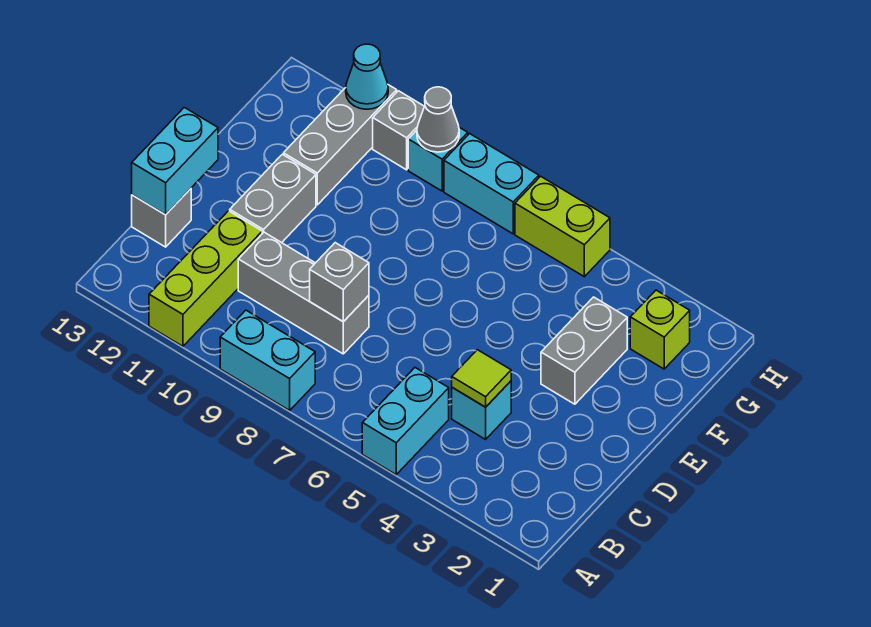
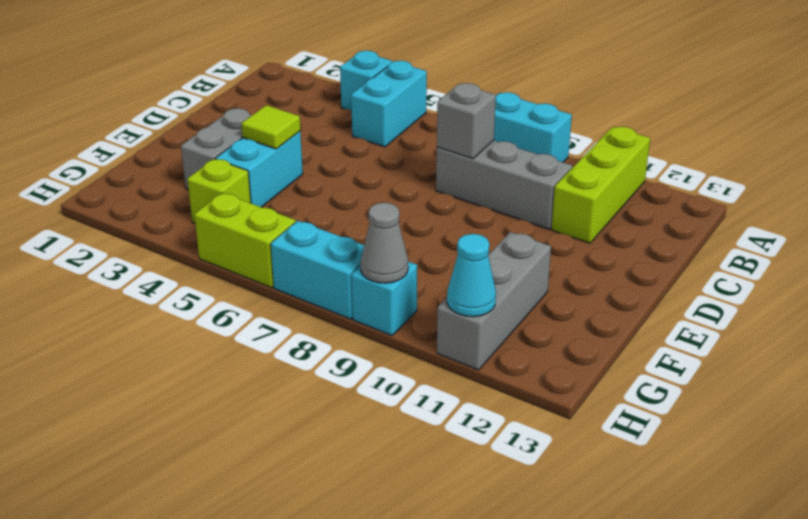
cyan 1x1 brick [452,381,511,439] -> cyan 1x1 brick moved to [340,51,393,110]
lime 1x1 tile [452,350,511,407] -> lime 1x1 tile moved to [241,105,300,149]
grey 1x1 brick [132,189,191,247] -> none
cyan 1x2 brick [132,107,218,215] -> cyan 1x2 brick moved to [216,131,303,207]
grey 1x2 brick [230,154,316,243] -> none
lime 1x1 brick [630,290,690,369] -> lime 1x1 brick moved to [188,159,251,224]
grey 1x1 brick [373,91,424,170] -> none

